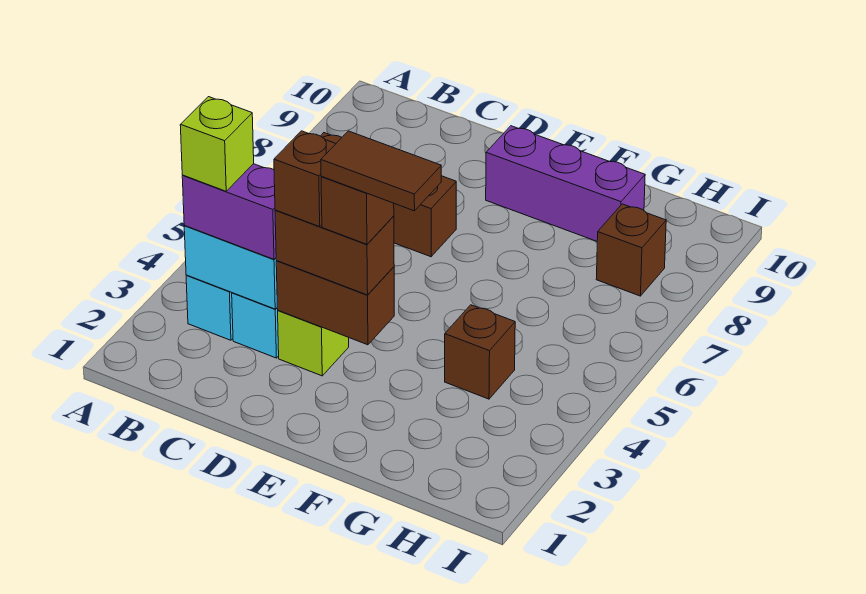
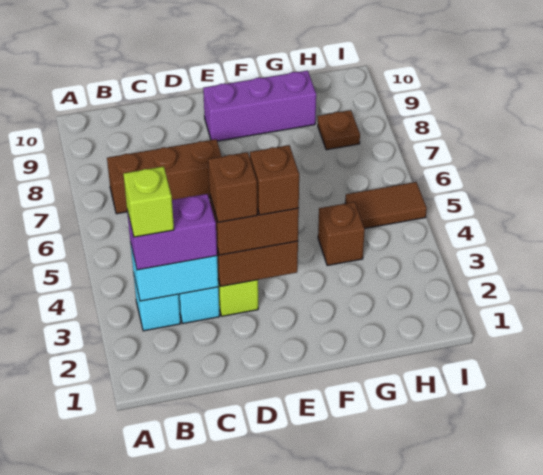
brown 1x2 tile [321,131,441,211] -> brown 1x2 tile moved to [345,182,427,228]
brown 1x1 brick [596,204,666,296] -> brown 1x1 plate [318,110,360,150]

